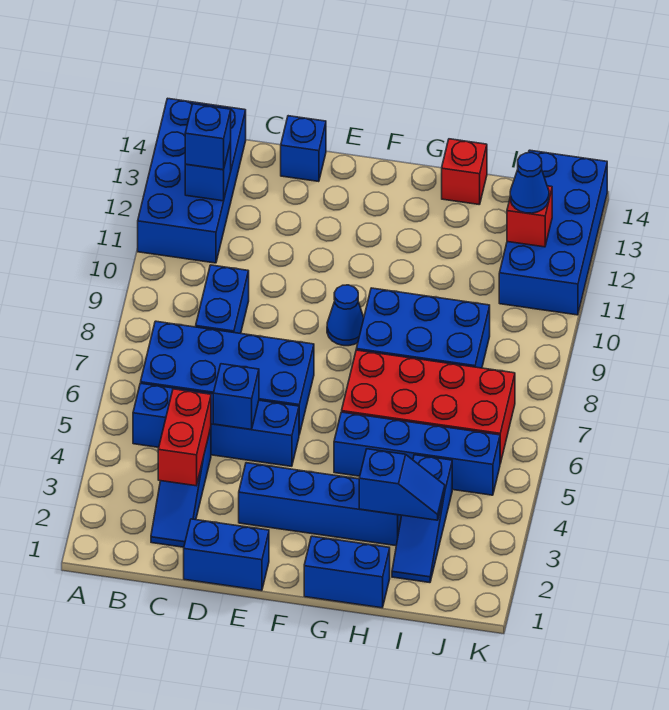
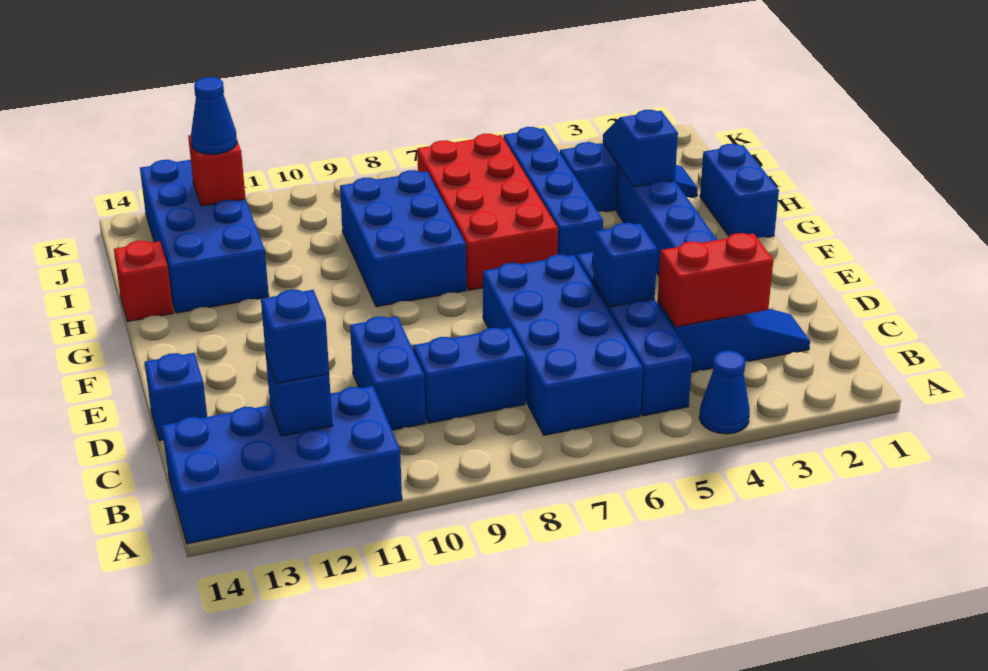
blue 1x2 brick [184,519,269,591] -> blue 1x2 brick moved to [350,316,426,430]
blue 1x1 cone [327,285,364,346] -> blue 1x1 cone moved to [699,351,750,434]
blue 2x4 brick [499,150,607,315] -> blue 2x4 brick turned to [140,160,269,313]

